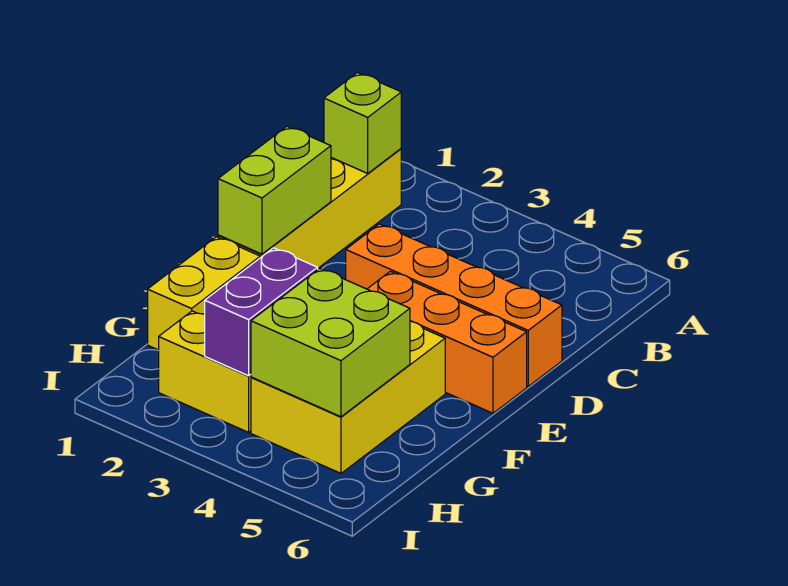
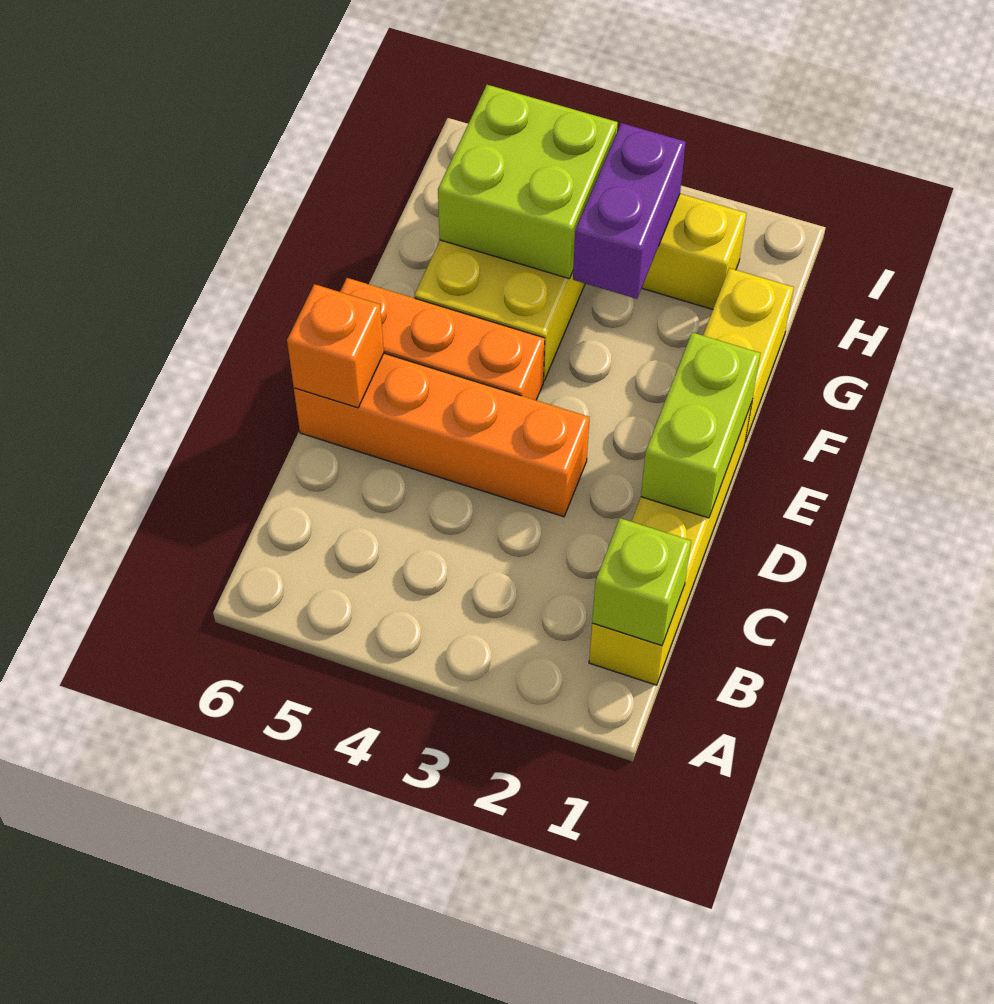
none -> orange 1x1 brick [287,284,384,408]

